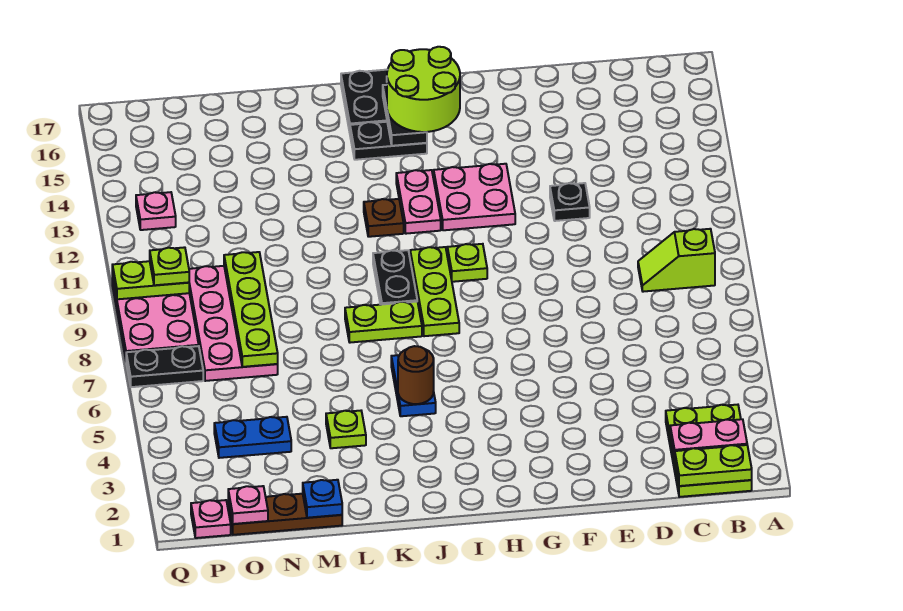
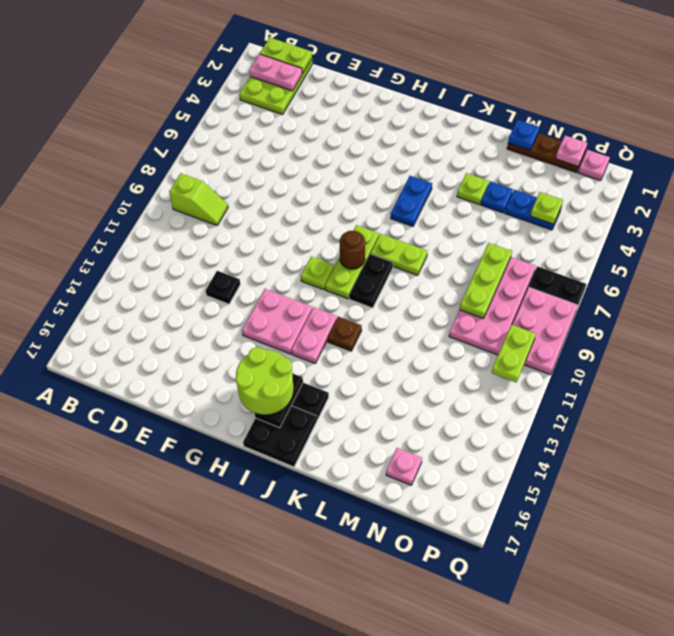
brown 1x1 round brick [398,346,434,404] -> brown 1x1 round brick moved to [340,231,365,269]
none -> blue 1x1 plate [481,181,513,213]
lime 1x4 plate [224,252,278,367] -> lime 1x3 plate [460,243,512,319]
lime 1x2 plate [112,261,189,299] -> lime 1x2 plate turned to [492,325,536,382]
lime 1x1 plate [150,247,189,285] -> lime 1x1 plate moved to [530,192,563,224]
pink 1x1 plate [136,192,176,230] -> pink 1x1 plate moved to [386,448,422,485]

